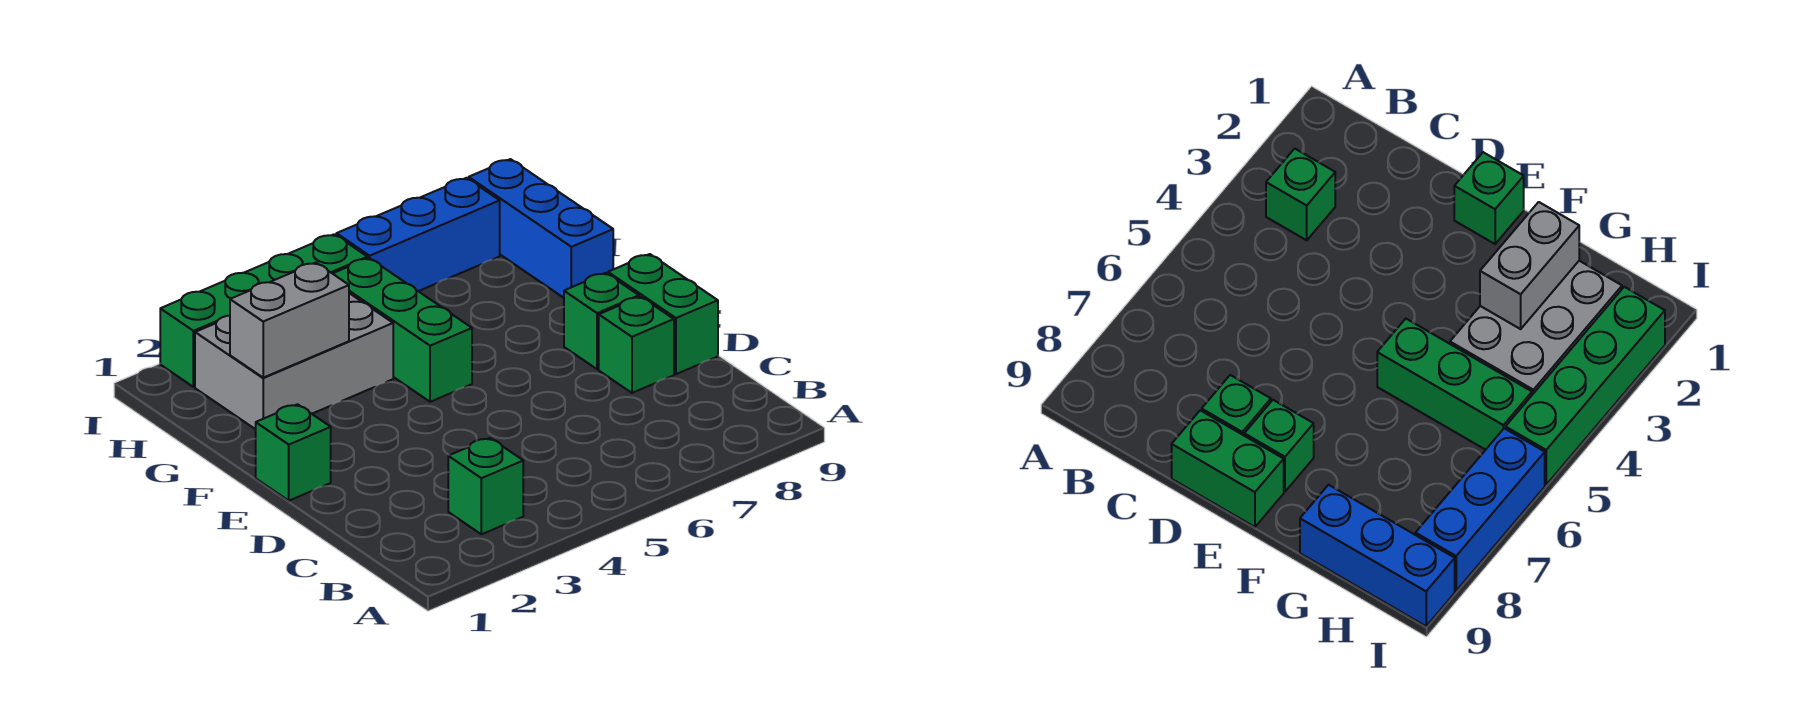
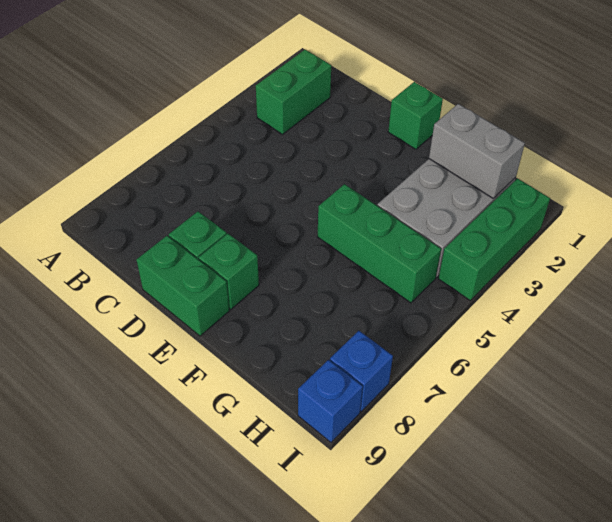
green 1x1 brick [448,438,523,534] -> green 1x2 brick [256,49,331,135]
grey 1x2 brick [230,263,349,378] -> grey 1x2 brick turned to [429,104,525,198]
blue 1x3 brick [469,159,613,298] -> blue 1x1 brick [298,360,363,442]
green 1x4 brick [160,234,368,387] -> green 1x3 brick [438,178,550,300]
blue 1x3 brick [336,178,500,291] -> blue 1x1 brick [330,331,393,412]

